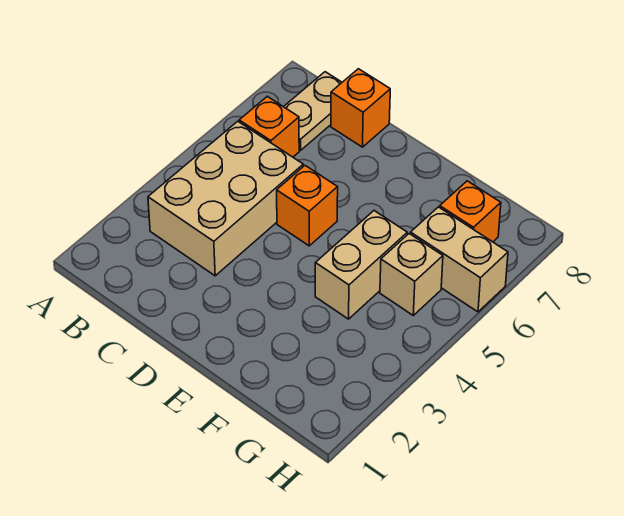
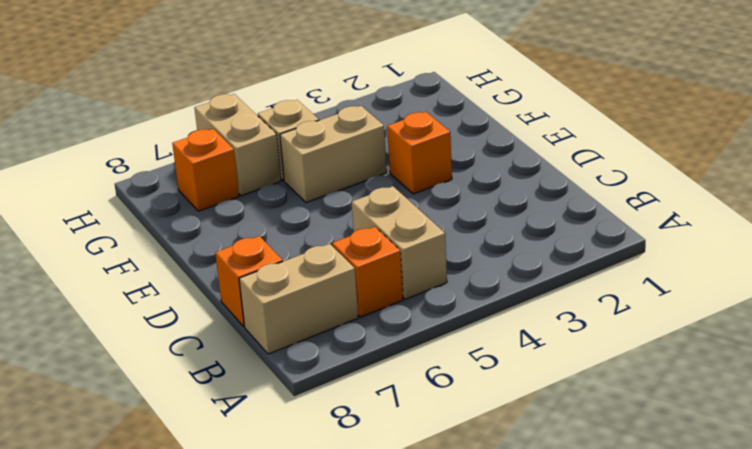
tan 2x3 brick [148,121,303,276] -> tan 1x2 brick [352,186,447,299]
tan 1x2 plate [284,72,342,150] -> tan 1x2 brick [239,244,358,354]
orange 1x1 brick [277,166,338,246] -> orange 1x1 brick moved to [387,112,452,194]

